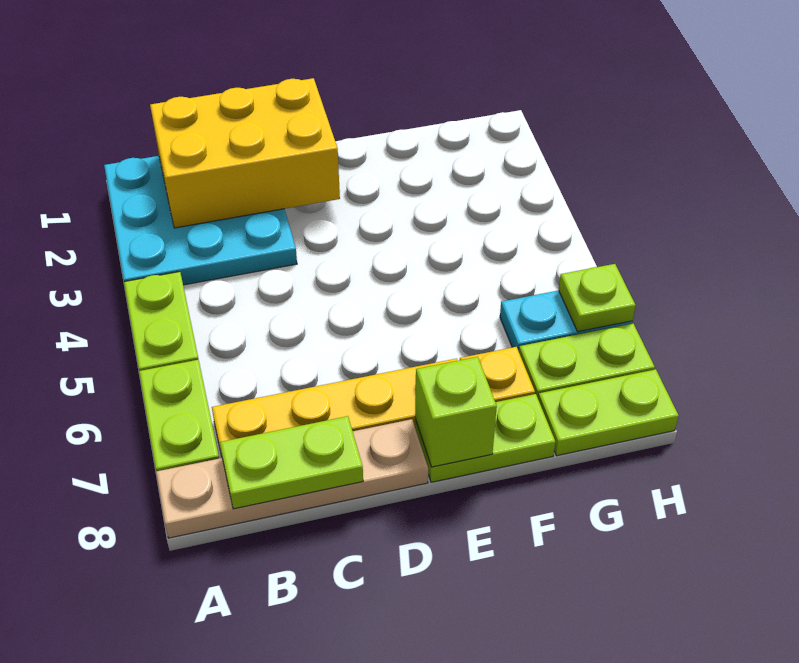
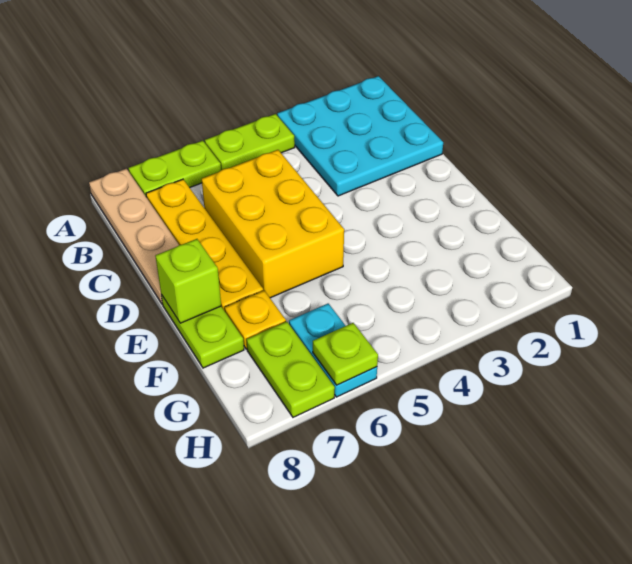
yellow 2x3 brick [150,78,340,228] -> yellow 2x3 brick moved to [202,150,344,298]
lime 1x2 plate [220,416,363,509] -> none
lime 1x2 plate [538,369,679,456] -> none

